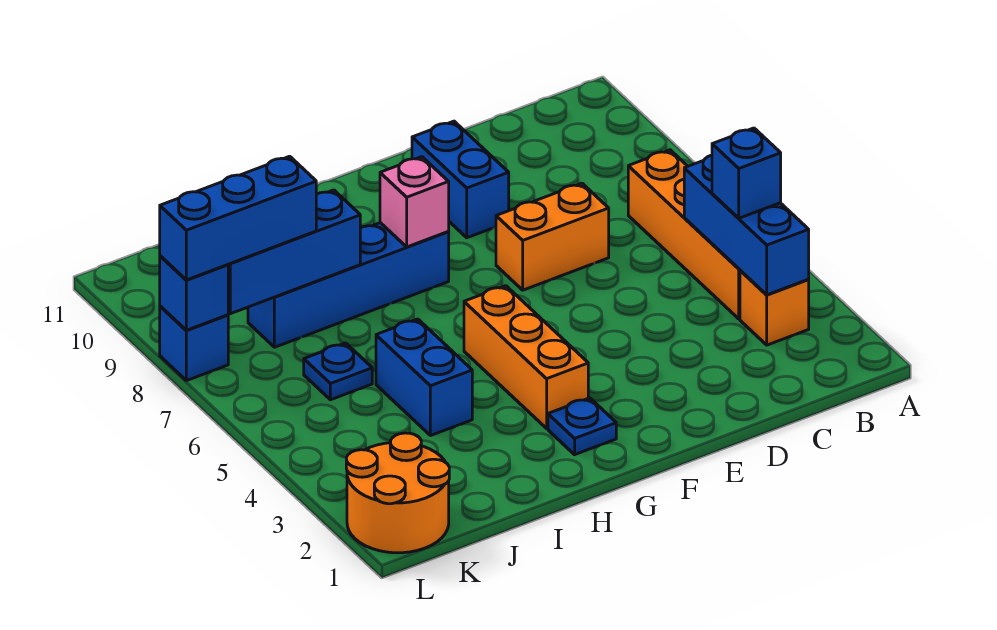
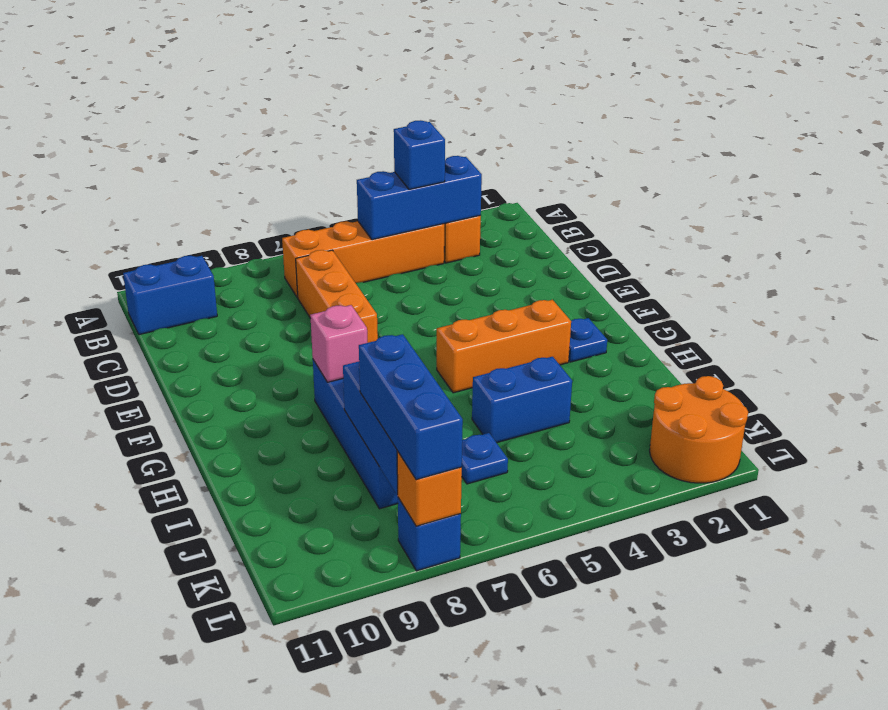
orange 1x2 brick [496,183,609,290] -> orange 1x3 brick [296,250,378,343]
blue 1x2 brick [412,121,509,238] -> blue 1x2 brick moved to [123,256,217,335]
blue 1x1 brick [160,256,228,330] -> orange 1x1 brick [397,451,462,526]

